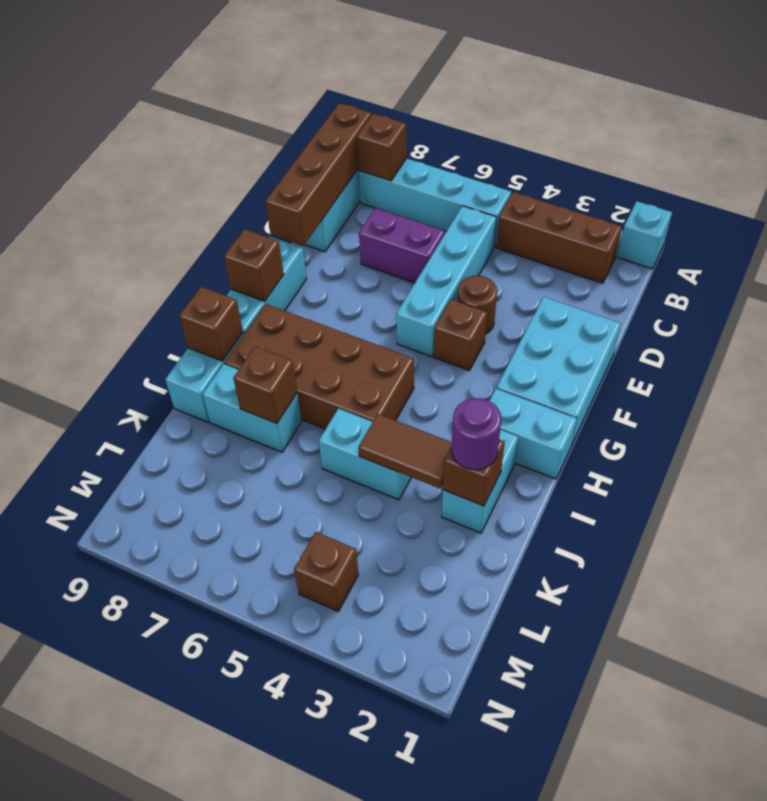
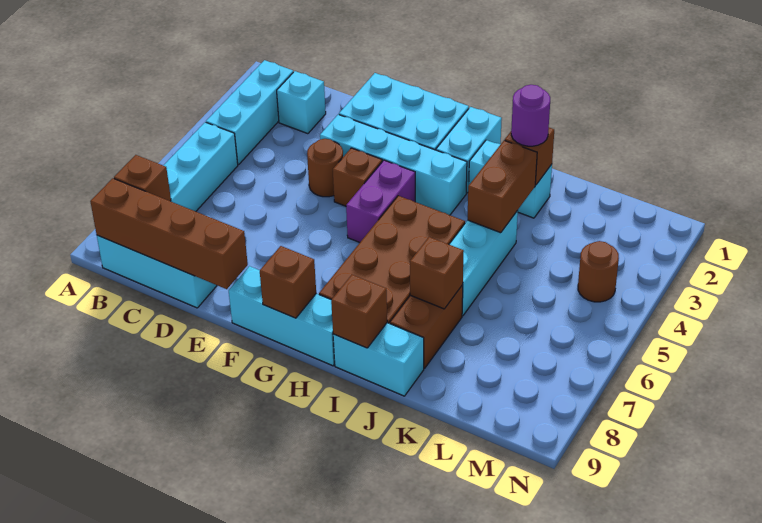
cyan 1x1 brick [618,201,672,269] -> cyan 1x1 brick moved to [277,71,326,134]
brown 1x3 brick [496,192,622,283] -> cyan 1x3 brick [206,60,293,165]
cyan 1x4 brick [396,206,496,357] -> cyan 1x4 brick moved to [320,114,467,215]
purple 1x2 brick [359,208,445,283] -> purple 1x2 brick moved to [346,160,415,242]
brown 1x2 tile [358,414,452,489] -> brown 1x2 brick [468,140,537,233]
cyan 1x2 brick [319,409,411,500] -> cyan 1x3 brick [449,211,518,316]
cyan 1x2 brick [202,364,302,452] -> brown 1x2 brick [390,285,463,369]
brown 1x1 brick [294,532,359,611] -> brown 1x1 round brick [578,241,619,302]

